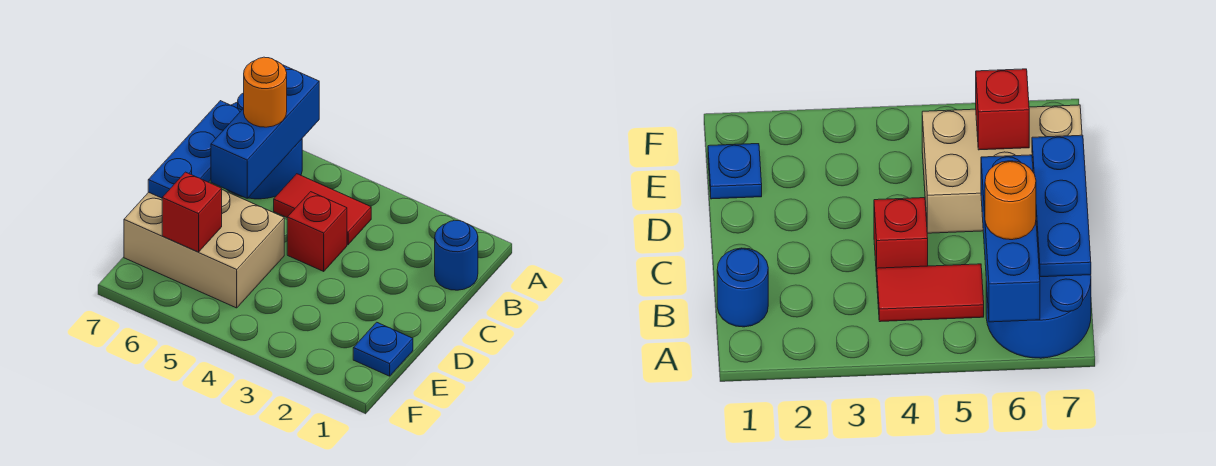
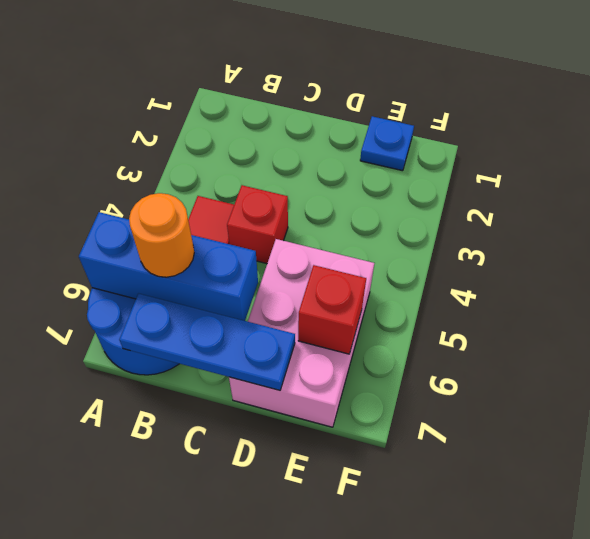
blue 1x1 round brick [435,220,478,290] -> none
tan 2x3 brick [124,190,284,308] -> pink 2x3 brick [229,239,374,427]

